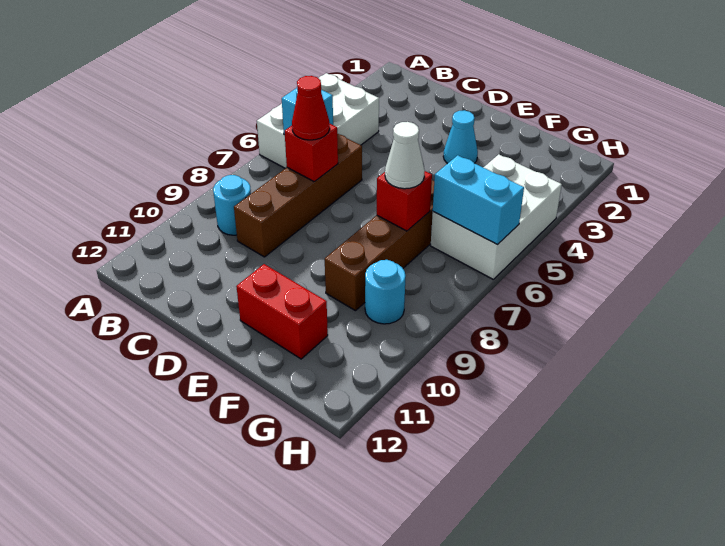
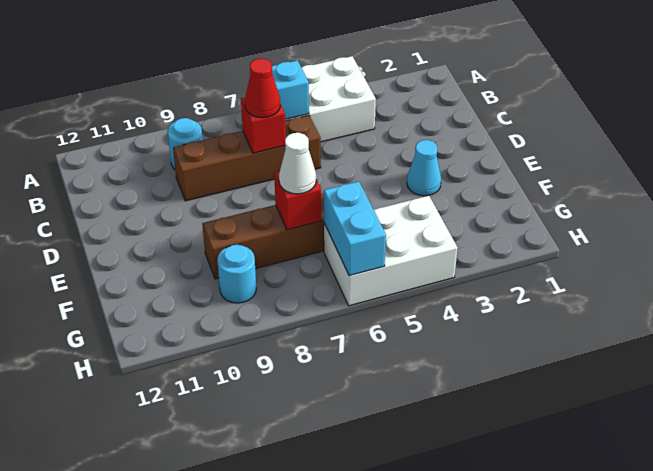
red 1x2 brick [236,264,328,359] -> none

